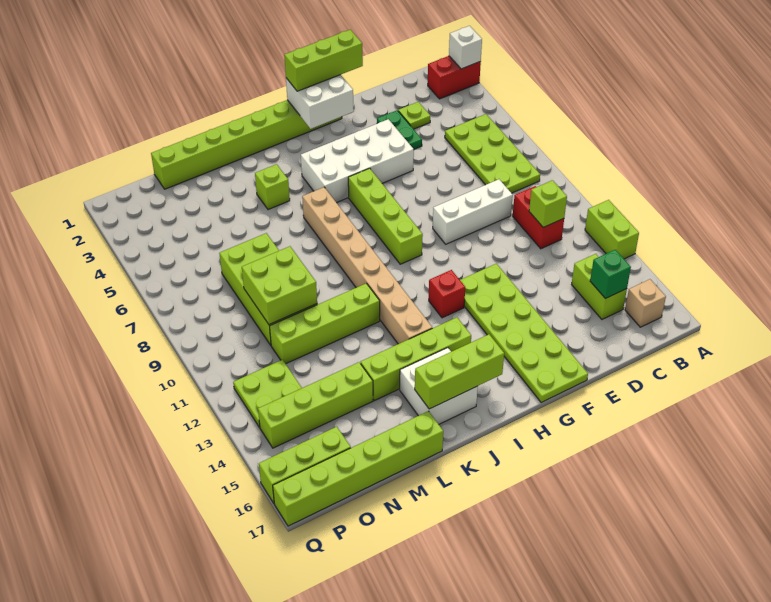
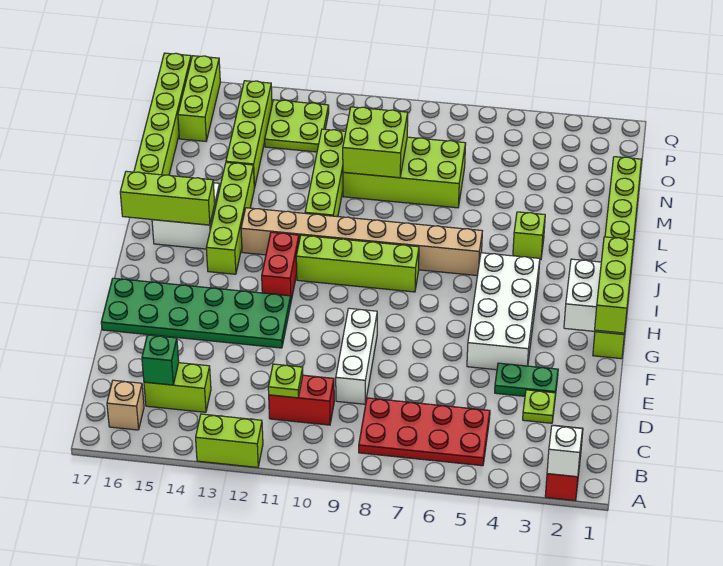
lime 2x4 plate [445,114,540,193] -> red 2x4 plate [359,398,490,466]
lime 1x1 brick [529,180,567,227] -> lime 1x1 plate [268,364,303,398]
lime 2x6 plate [460,264,588,403] -> green 2x6 plate [101,278,291,348]
lime 1x4 brick [348,168,423,264] -> lime 1x4 brick moved to [296,235,419,292]
red 1x1 brick [429,270,465,318] -> red 1x2 brick [262,232,299,300]
lime 1x3 brick [415,334,504,409] -> lime 1x3 brick turned to [120,171,215,225]

